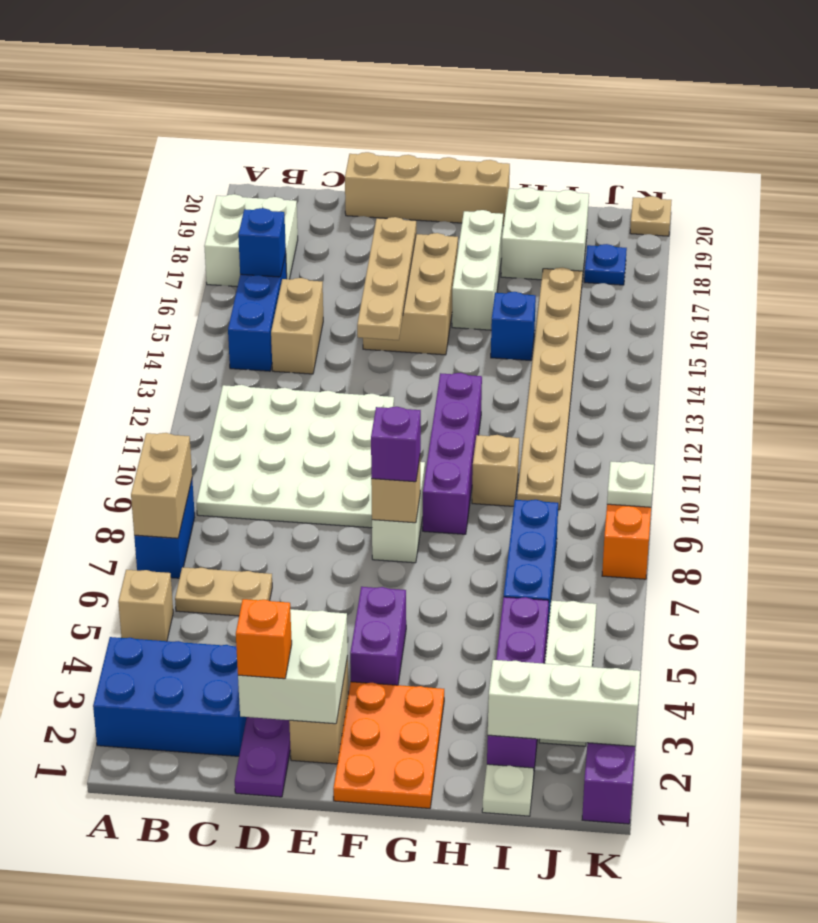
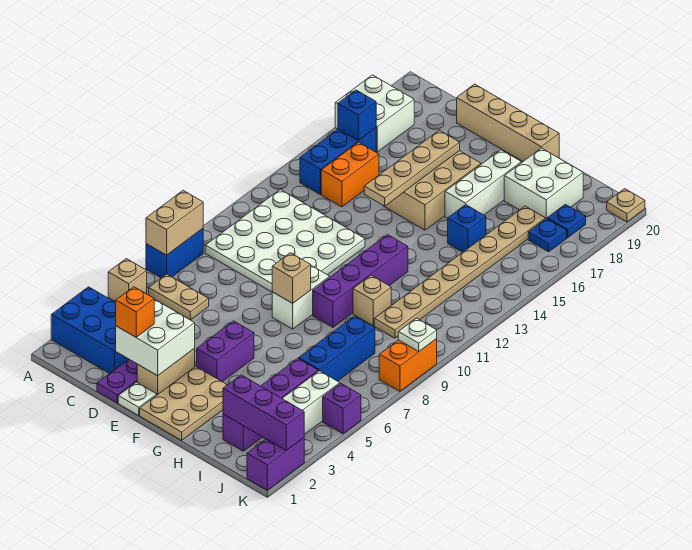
tan 1x2 brick [271,278,323,374] -> orange 1x2 brick [321,142,379,207]
orange 2x3 plate [333,682,444,808] -> tan 2x3 plate [140,366,227,440]
purple 1x1 brick [371,407,421,482] -> purple 1x1 brick moved to [323,383,361,434]
white 1x1 plate [482,764,534,816] -> white 1x1 plate moved to [118,382,157,415]
white 1x3 brick [488,660,640,746] -> purple 1x3 brick [223,375,304,450]
none -> blue 1x1 plate [528,218,567,252]

